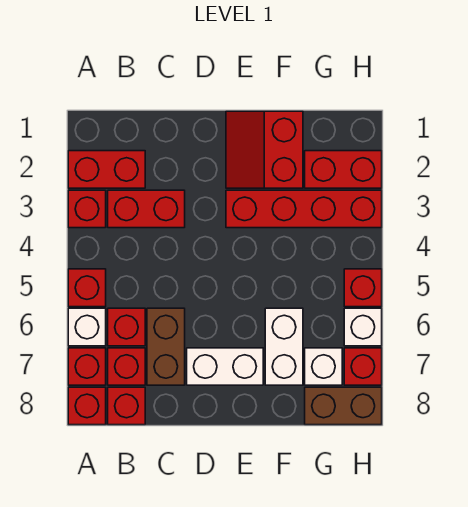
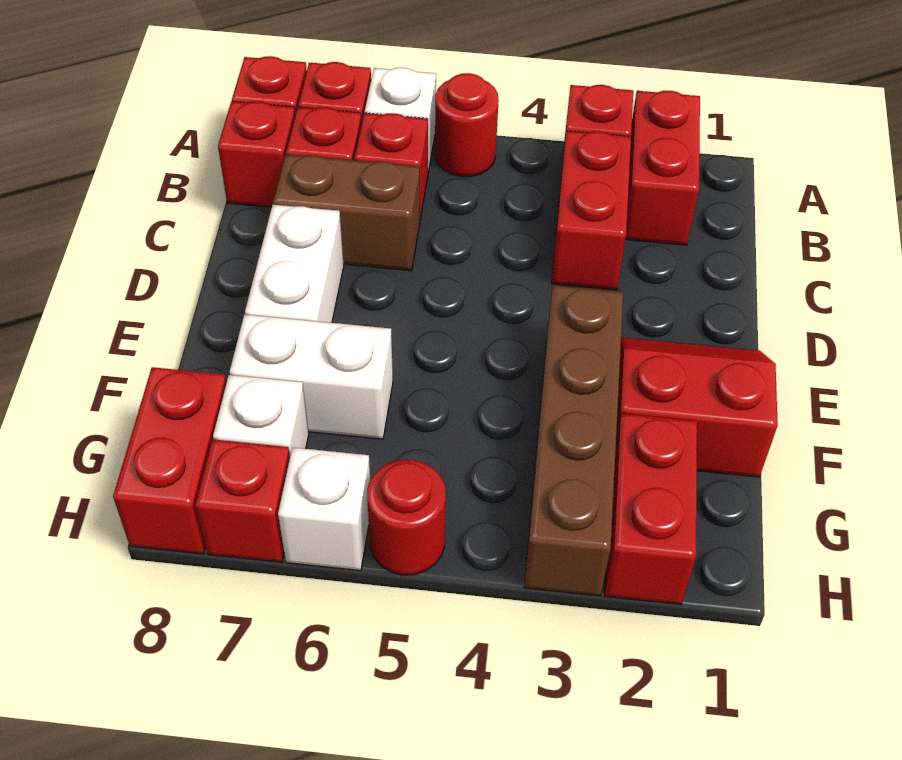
red 1x1 brick [68,269,106,307] -> red 1x1 round brick [435,73,499,177]
red 1x4 brick [226,190,382,228] -> brown 1x4 brick [524,285,623,596]
brown 1x2 brick [305,387,382,425] -> red 1x2 brick [113,367,227,554]
red 1x1 brick [344,269,382,307] -> red 1x1 round brick [367,459,446,575]

